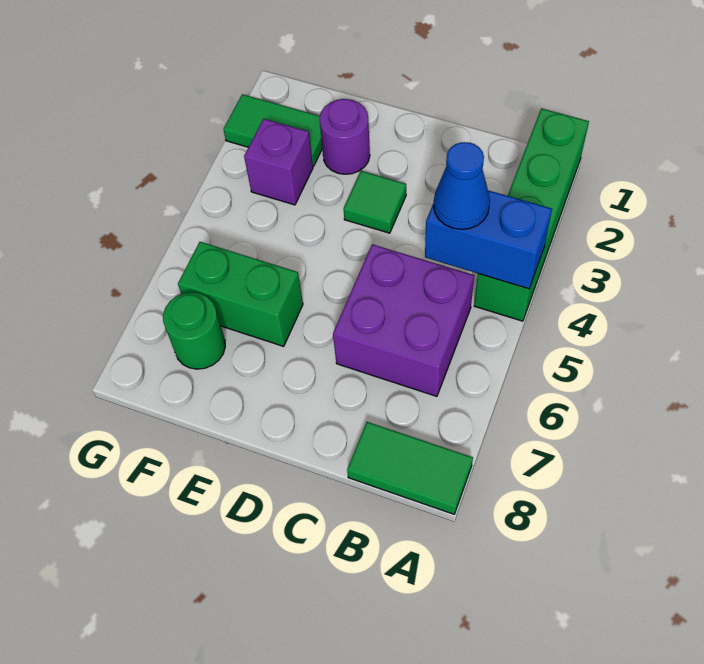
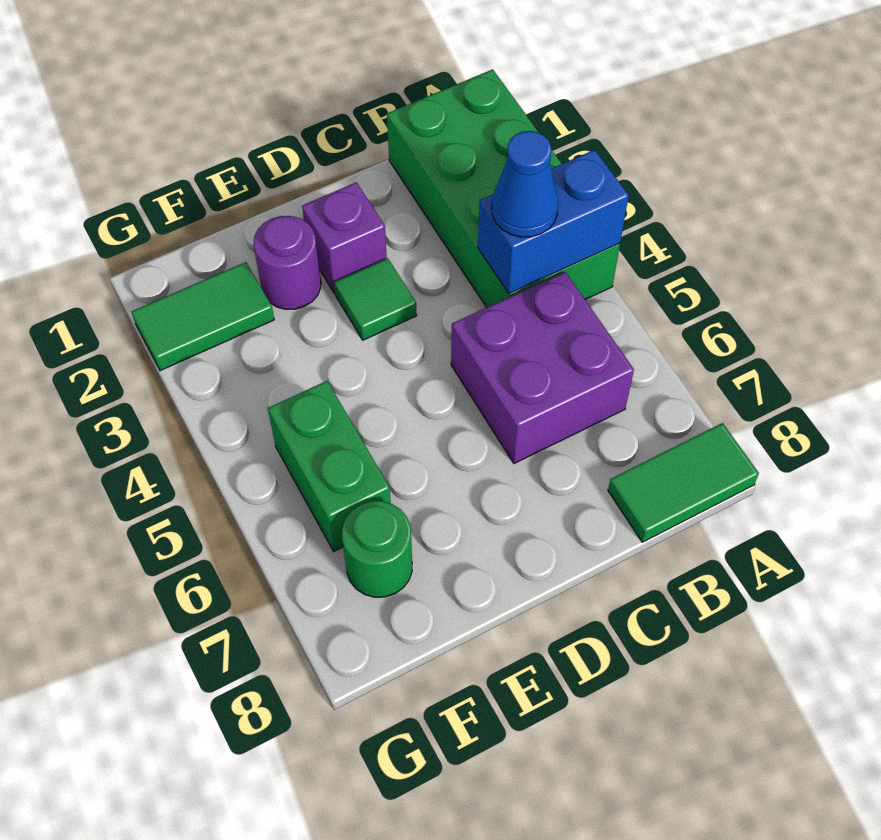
green 1x4 brick [474,108,589,321] -> green 2x4 brick [387,69,620,307]
green 1x2 brick [178,242,303,346] -> green 1x2 brick turned to [268,381,391,551]
purple 1x1 brick [244,119,313,205] -> purple 1x1 brick moved to [302,182,387,293]

